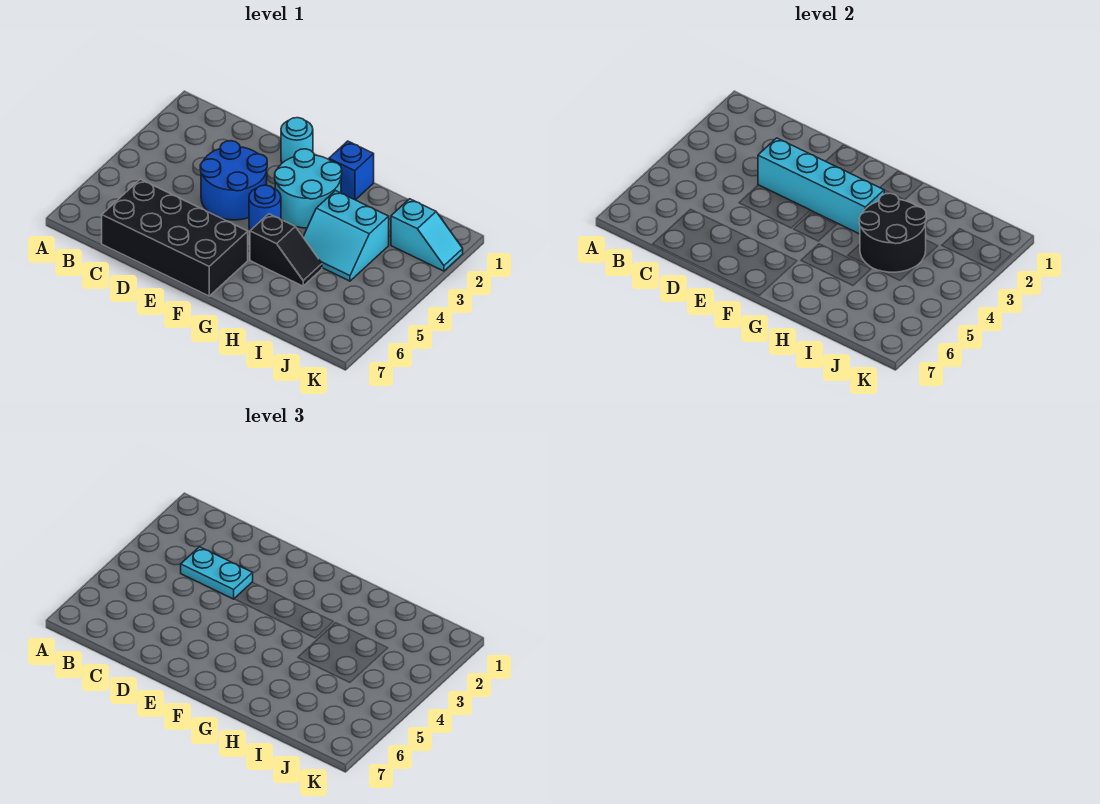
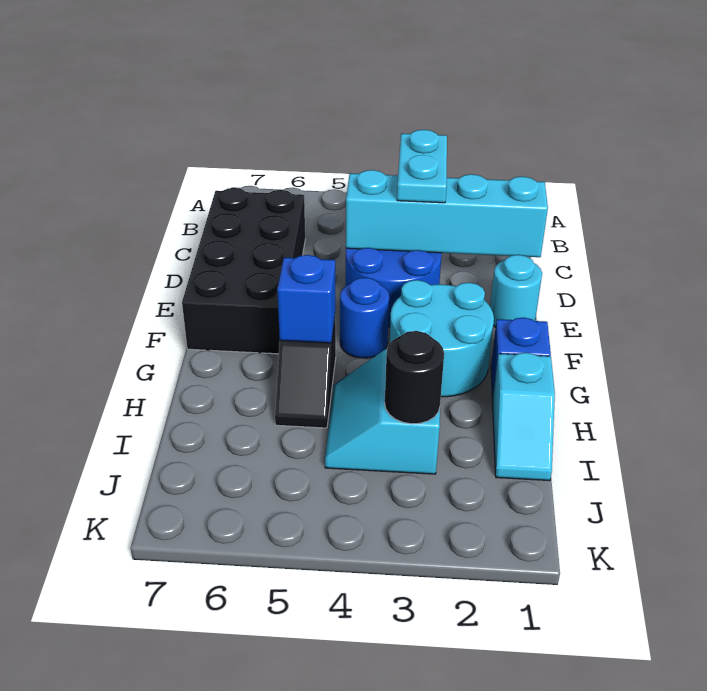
cyan 1x4 brick [758,138,885,234] -> cyan 1x4 brick turned to [346,170,548,257]
none -> blue 1x1 brick [277,255,335,343]
black 2x2 round brick [859,193,926,272] -> black 1x1 round brick [385,331,444,424]
cyan 1x2 slope [391,199,463,271] -> cyan 1x2 slope moved to [492,352,555,481]

